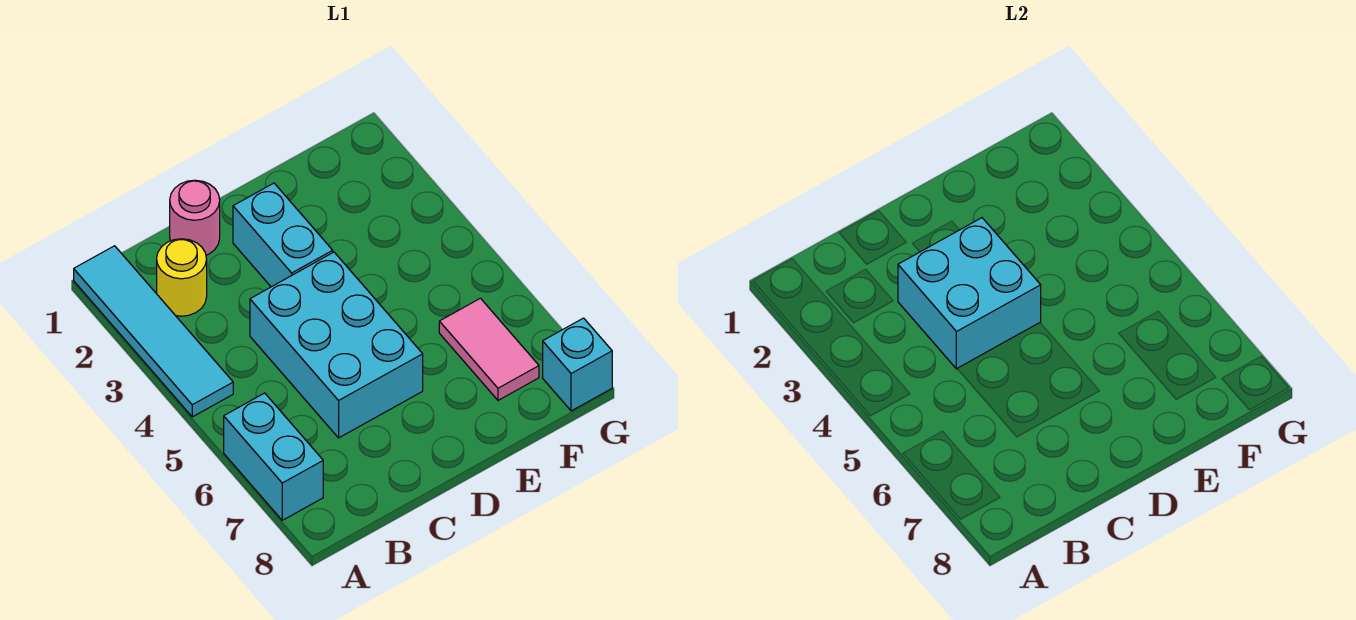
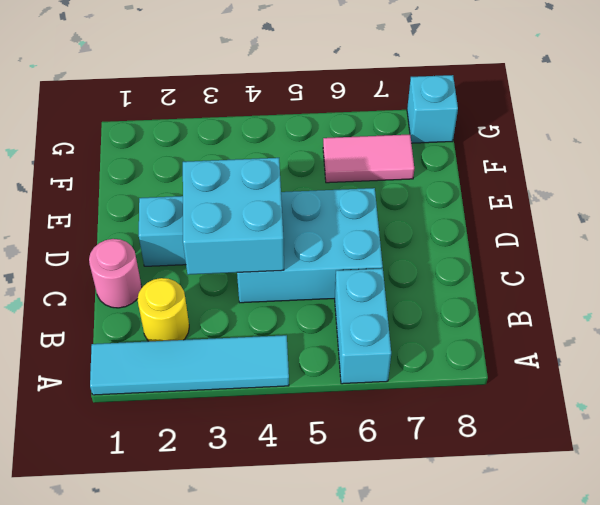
cyan 1x2 brick [224,393,323,520] -> cyan 1x2 brick turned to [335,268,391,384]

